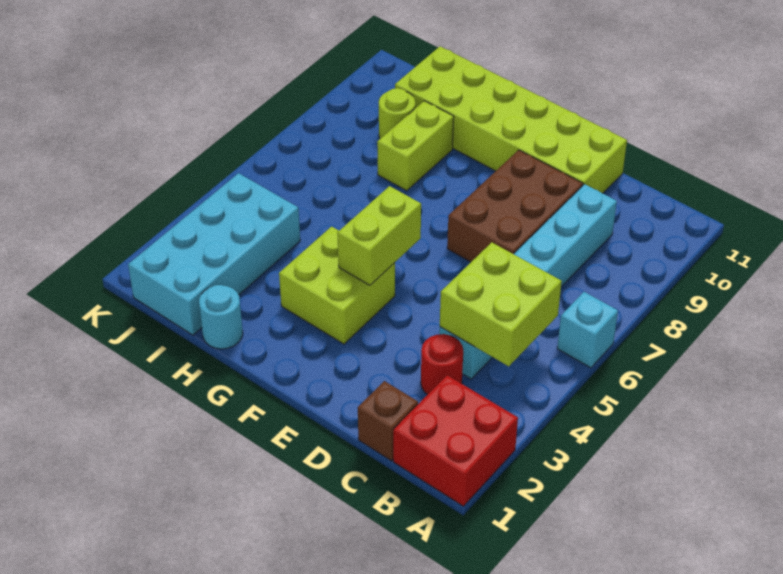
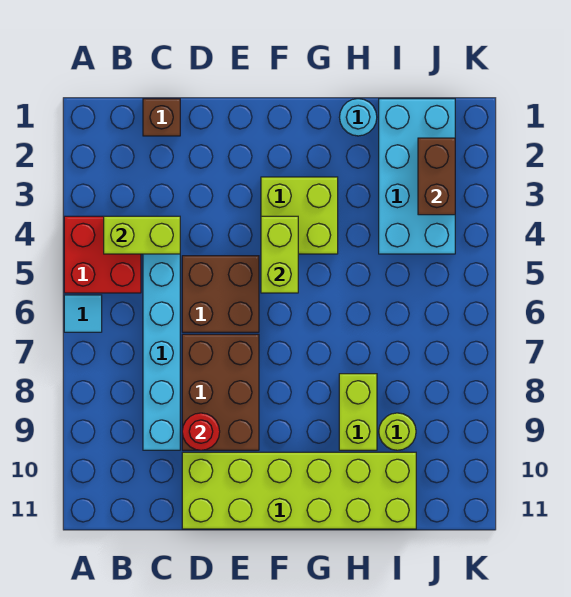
red 2x2 brick [393,375,518,506] -> red 2x2 brick moved to [64,216,141,293]
cyan 1x1 brick [557,292,618,368] -> cyan 1x1 tile [64,295,102,332]
lime 2x2 brick [440,242,562,366] -> lime 1x2 brick [104,216,180,254]
red 1x1 round brick [421,334,463,395] -> red 1x1 round brick moved to [182,413,220,450]
none -> brown 2x2 brick [182,256,259,332]
none -> brown 1x2 brick [418,138,455,215]

